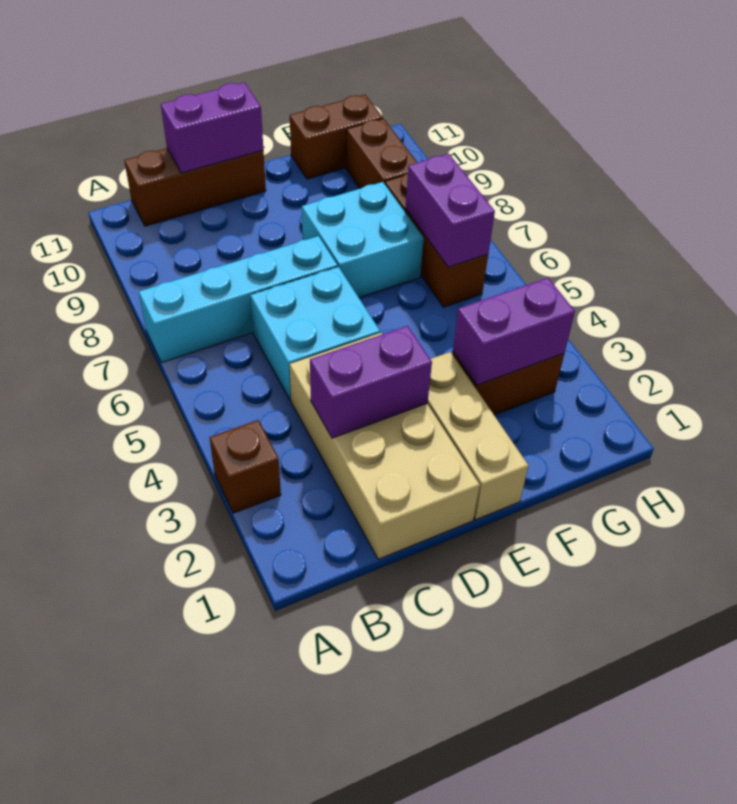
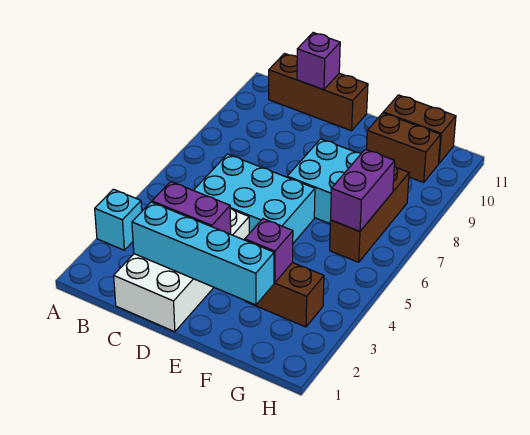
brown 1x1 brick [210,420,281,513] -> cyan 1x1 brick [95,189,142,250]
cyan 1x4 brick [139,236,338,363] -> cyan 1x4 brick moved to [132,202,274,305]
tan 2x4 brick [290,333,480,559] -> white 2x4 brick [114,209,249,332]
cyan 2x2 brick [250,267,380,401] -> cyan 2x3 brick [194,154,315,243]
purple 1x2 brick [161,82,263,173] -> purple 1x1 brick [297,33,340,90]
tan 1x3 brick [427,352,529,520] -> none
purple 1x2 brick [453,278,575,385] -> purple 1x1 brick [245,219,293,283]
brown 1x2 brick [346,119,418,188] -> brown 1x2 brick turned to [367,113,441,182]

